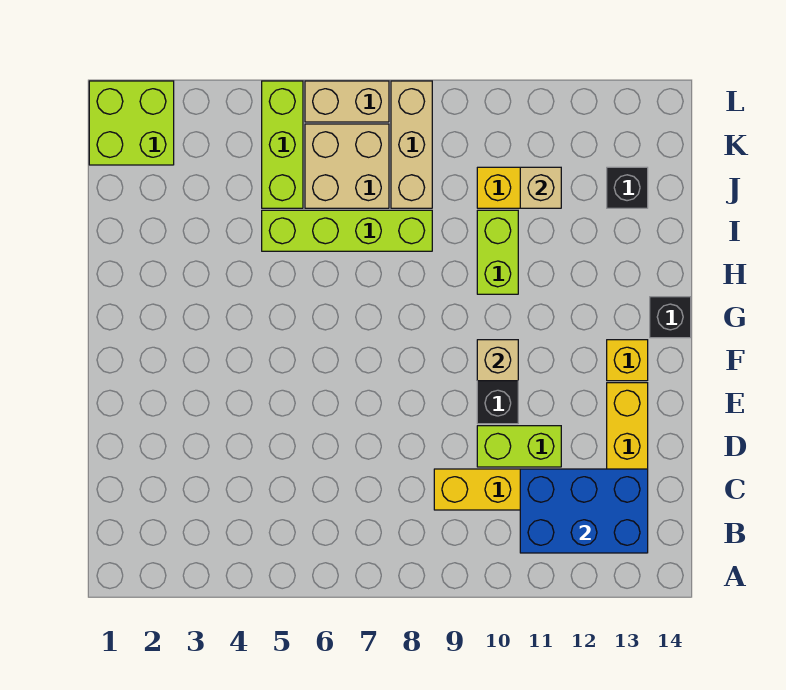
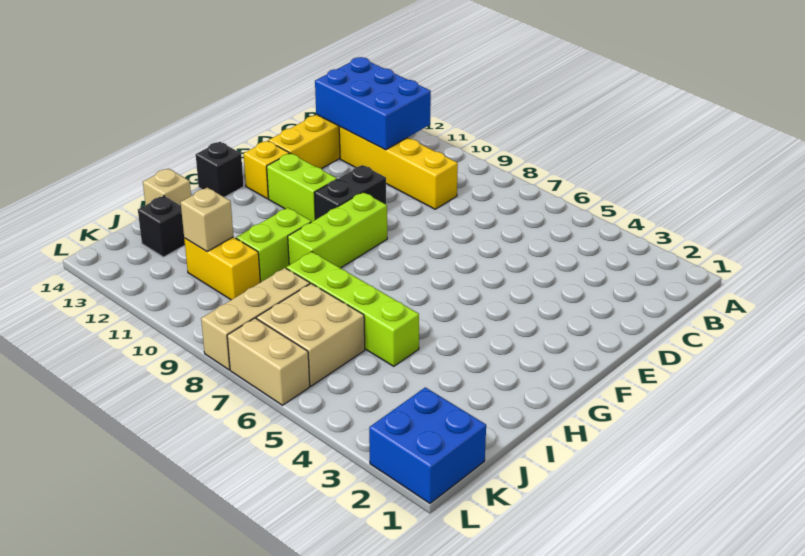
lime 1x2 brick [477,426,561,467] -> lime 1x2 brick moved to [267,153,337,222]
tan 1x1 brick [477,340,518,381] -> tan 1x1 brick moved to [143,169,191,206]
lime 1x3 brick [262,81,303,208] -> lime 1x3 brick moved to [288,192,387,268]
lime 2x2 brick [89,81,174,165] -> blue 2x2 brick [369,387,486,503]

